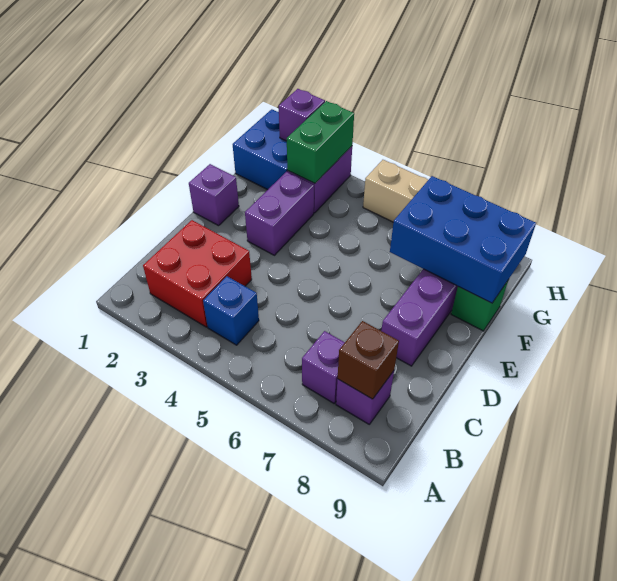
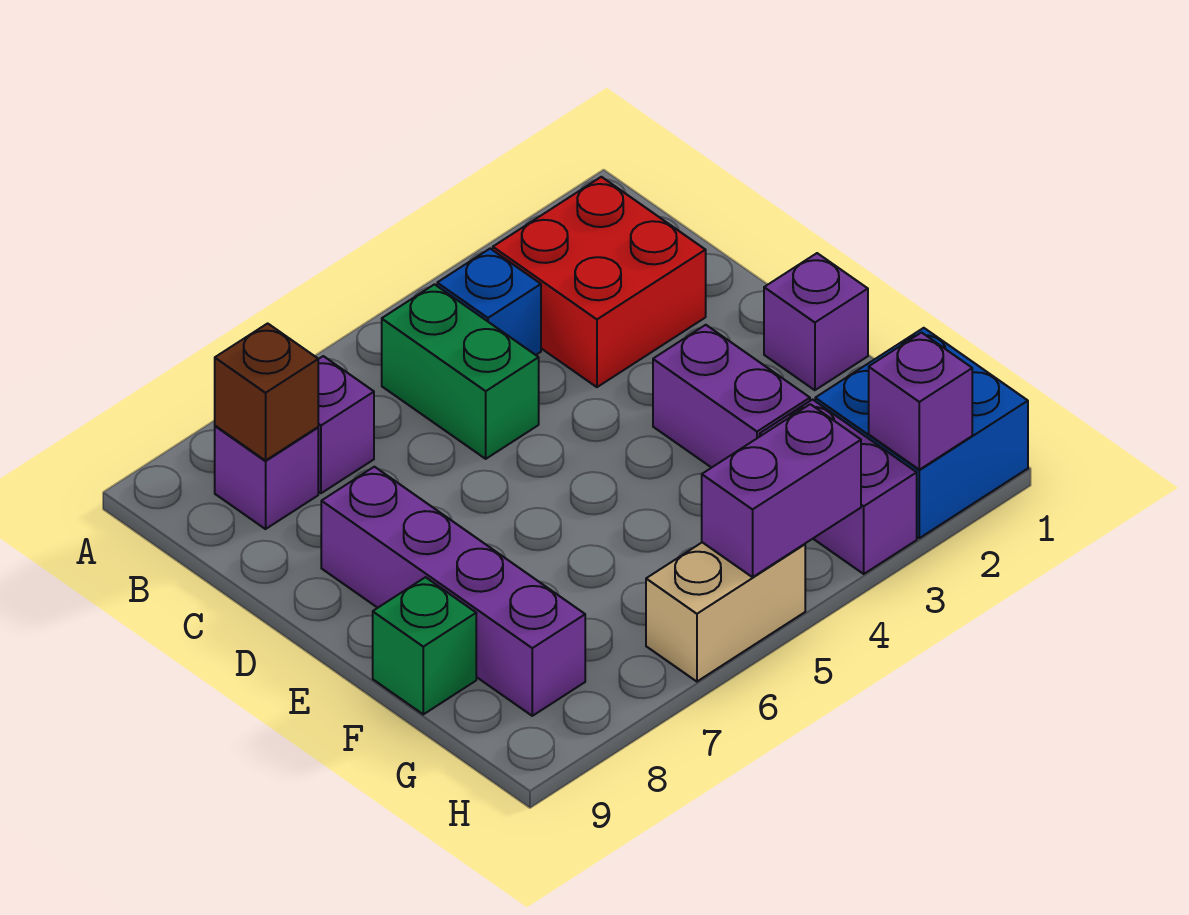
blue 2x3 brick [390,176,536,303] -> none
green 1x2 brick [287,101,354,183] -> green 1x2 brick moved to [382,284,539,459]
none -> purple 1x2 brick [702,404,861,577]

